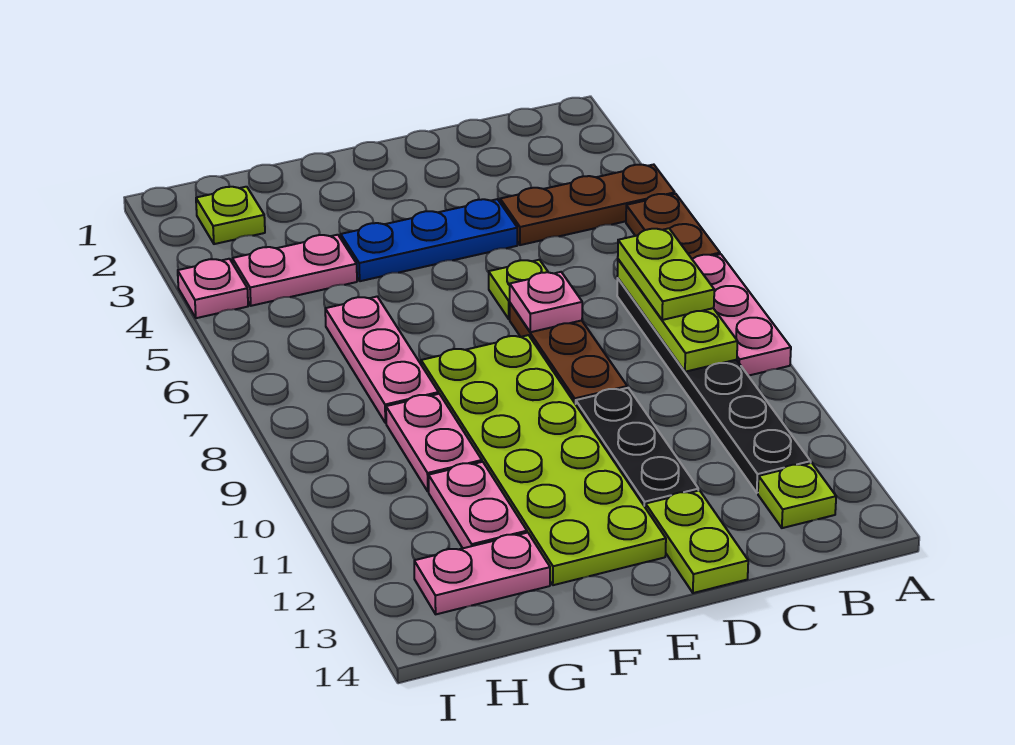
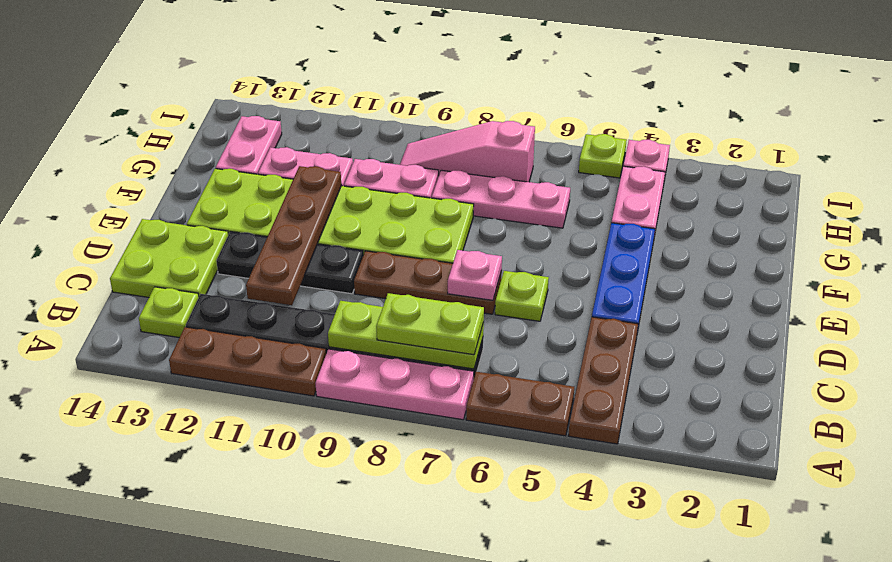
none -> brown 1x3 plate [169,327,326,396]
none -> brown 1x4 plate [246,166,341,305]
lime 1x2 plate [646,490,748,593] -> lime 2x2 plate [110,219,228,297]
lime 1x1 plate [196,187,265,244] -> lime 1x1 plate moved to [579,134,627,178]
none -> pink 1x3 slope [400,121,535,182]

